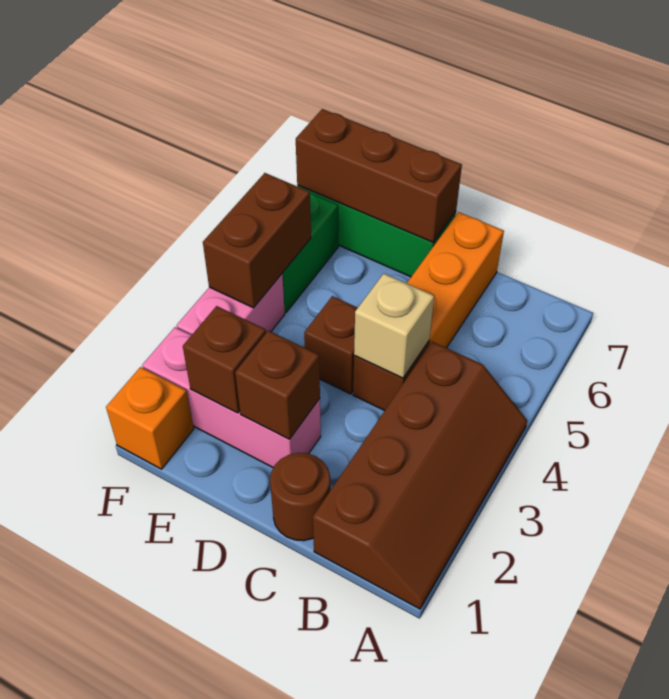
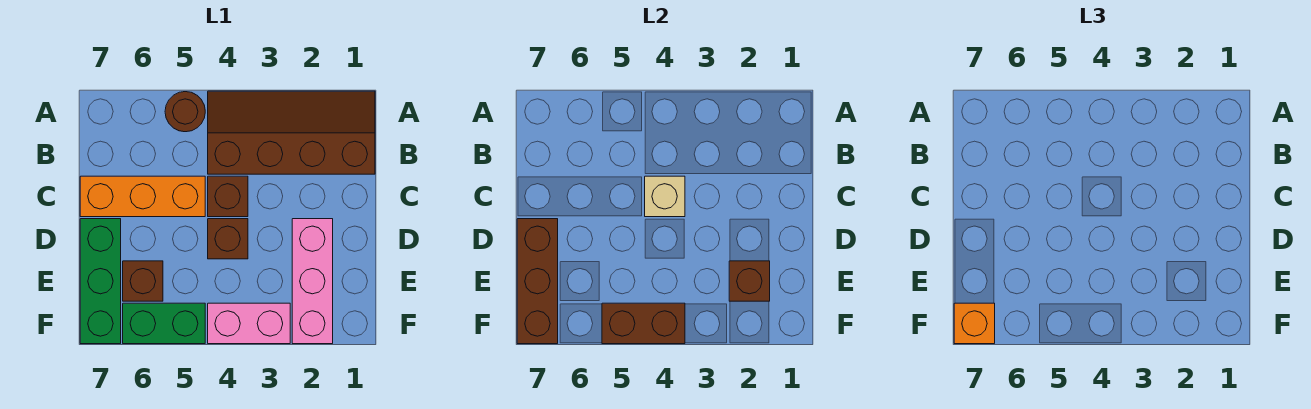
brown 1x1 round brick [270,453,330,541] -> brown 1x1 round brick moved to [165,92,205,132]
brown 1x1 brick [235,331,320,439] -> brown 1x1 brick moved to [123,261,163,301]
orange 1x1 brick [106,367,194,469] -> orange 1x1 brick moved to [954,303,995,344]

